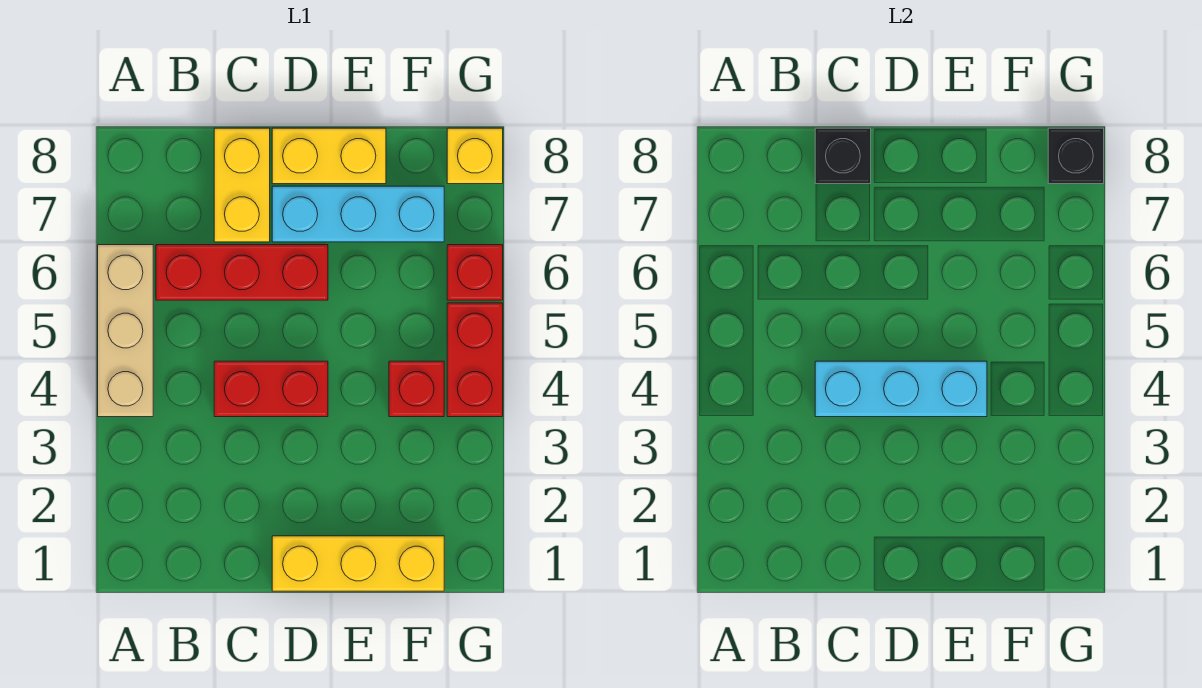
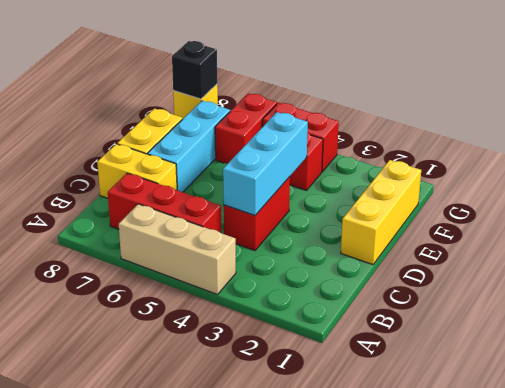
red 1x3 brick [156,245,328,300] -> red 1x3 brick turned to [108,173,222,233]
black 1x1 brick [815,128,871,184] -> none
red 1x1 brick [447,245,503,300] -> red 1x2 brick [215,93,277,164]

